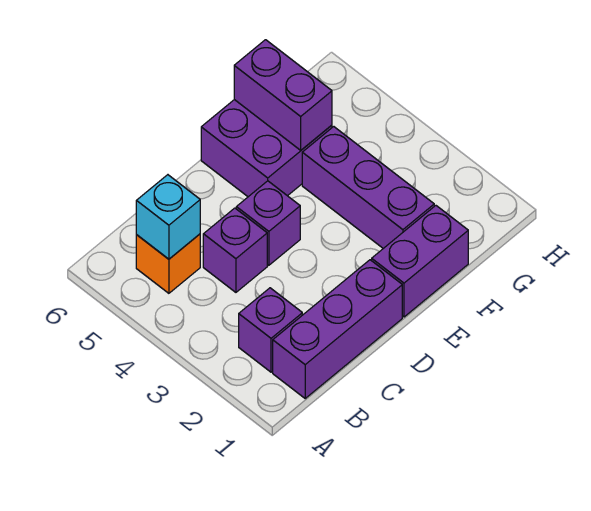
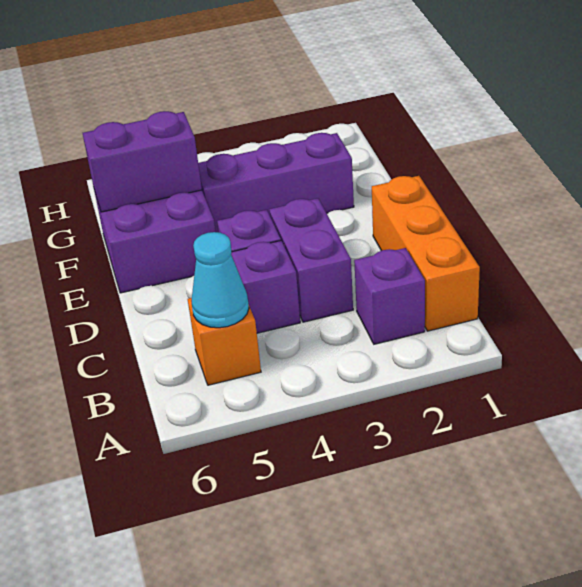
purple 1x3 brick [273,260,402,398] -> orange 1x3 brick [372,176,480,331]
cyan 1x1 brick [136,175,200,259] -> cyan 1x1 cone [191,232,249,328]
purple 1x2 brick [372,206,468,317] -> purple 1x2 brick moved to [269,198,353,322]

